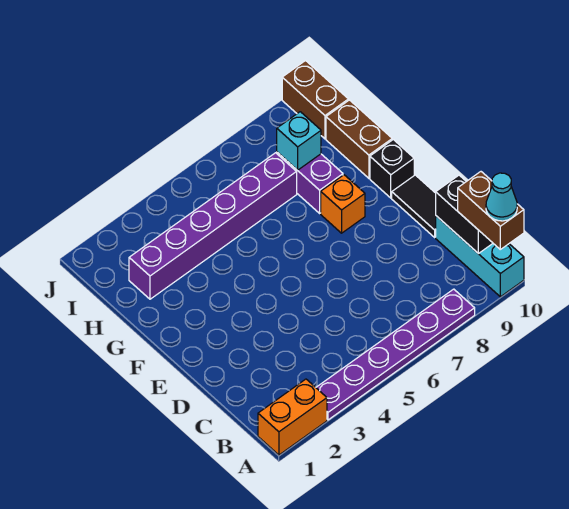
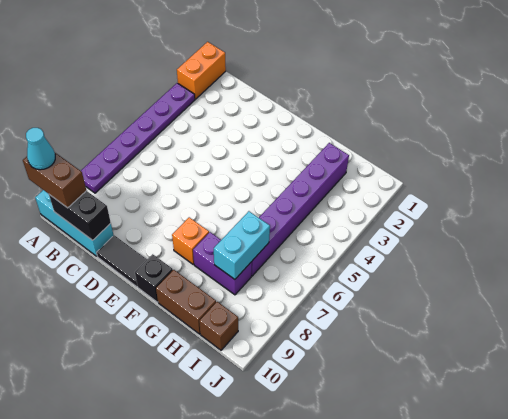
cyan 1x1 brick [277,112,321,170] -> cyan 1x2 brick [214,211,270,279]
brown 1x2 brick [282,61,348,139] -> brown 1x1 brick [199,302,238,350]

